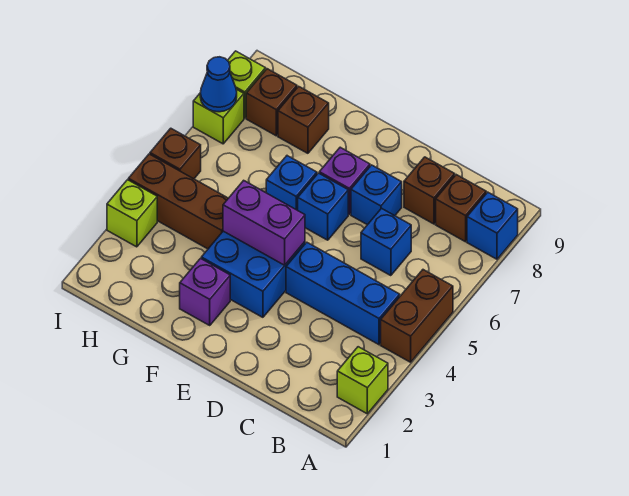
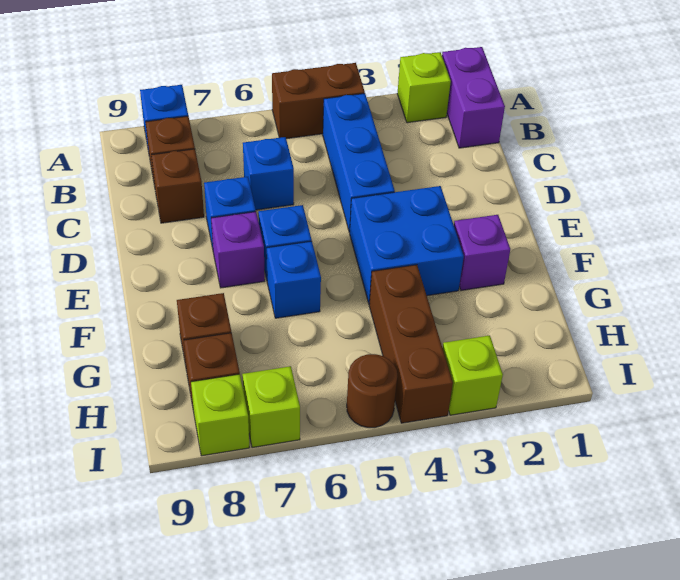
purple 1x2 brick [223,180,305,265] -> purple 1x2 brick moved to [442,47,505,148]
brown 1x1 brick [150,128,201,179] -> brown 1x1 round brick [347,354,397,428]
blue 1x1 cone [200,57,237,112] -> none

